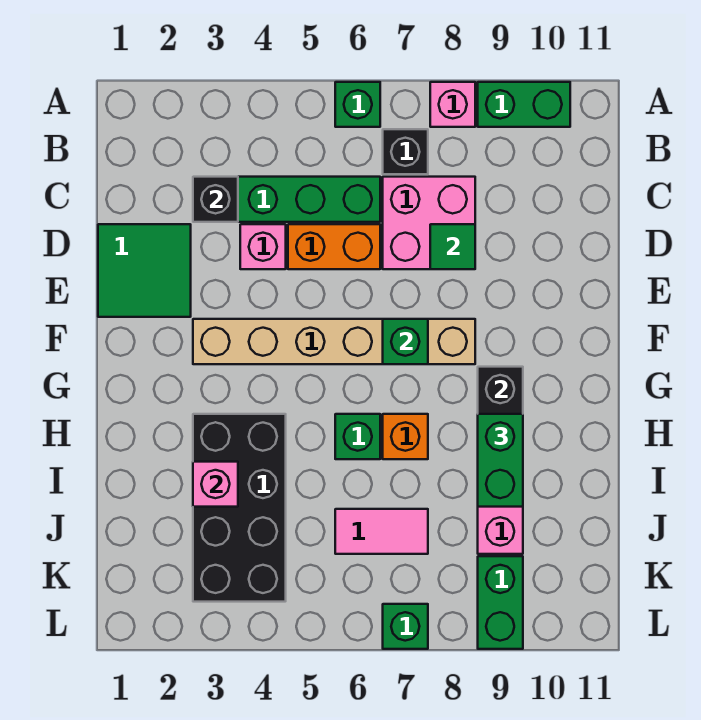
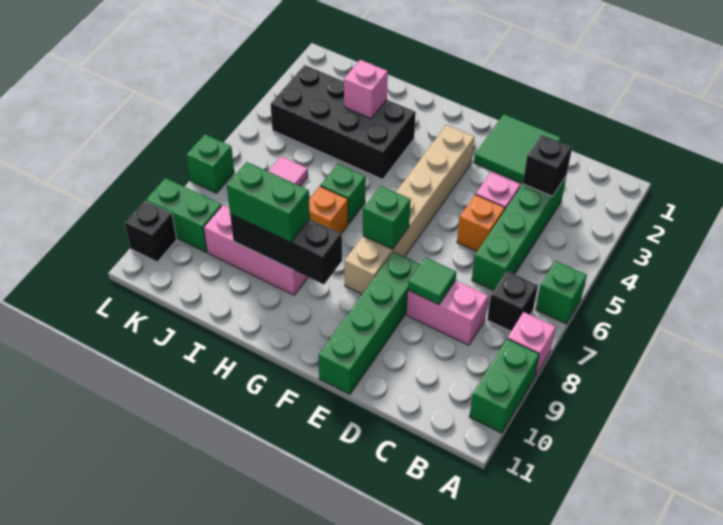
pink 2x2 brick [383,177,475,269] -> pink 1x2 brick [407,281,488,345]
orange 1x2 brick [288,224,380,269] -> orange 1x1 brick [457,194,505,251]
none -> green 1x4 brick [318,252,421,394]
none -> black 1x1 brick [125,201,177,262]

